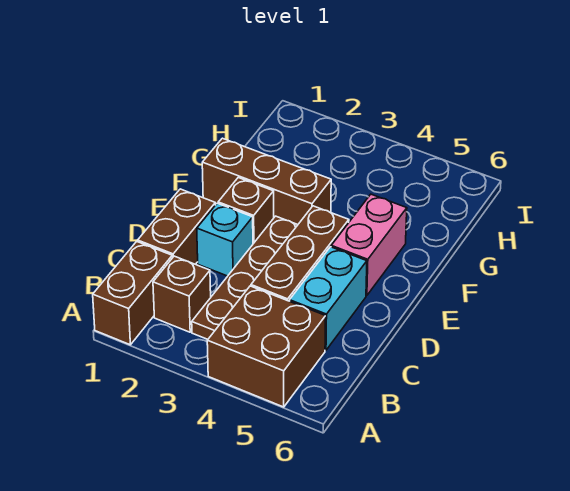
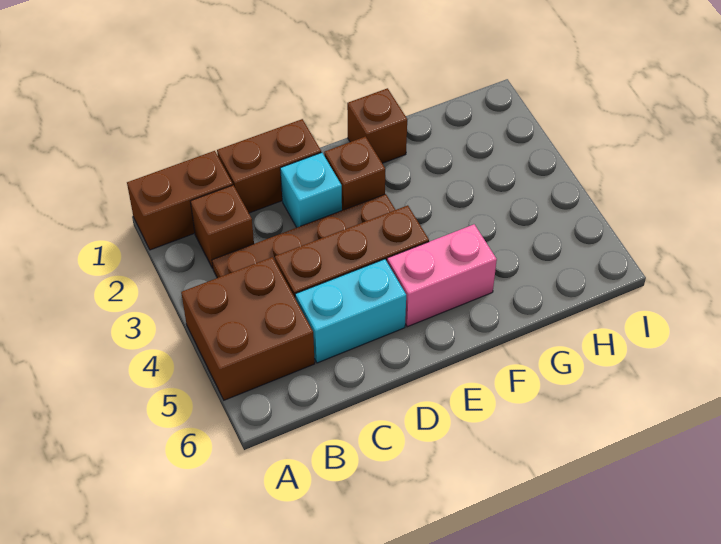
brown 1x3 brick [202,138,331,225] -> brown 1x1 brick [347,88,407,163]

